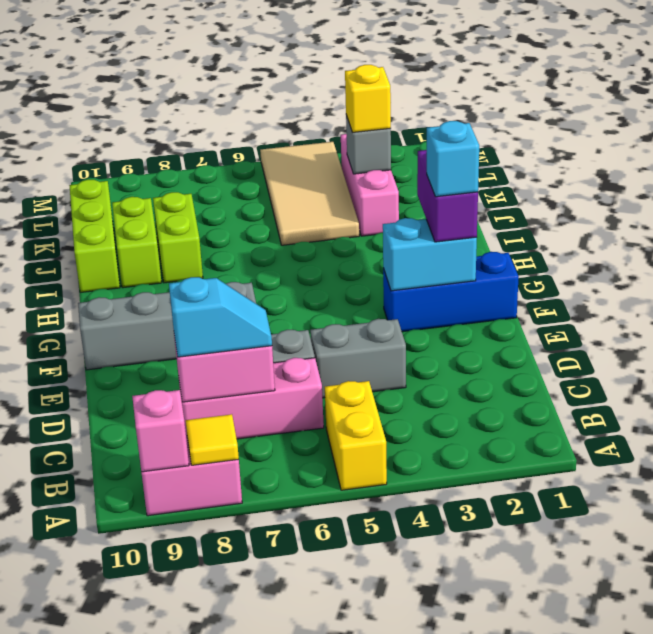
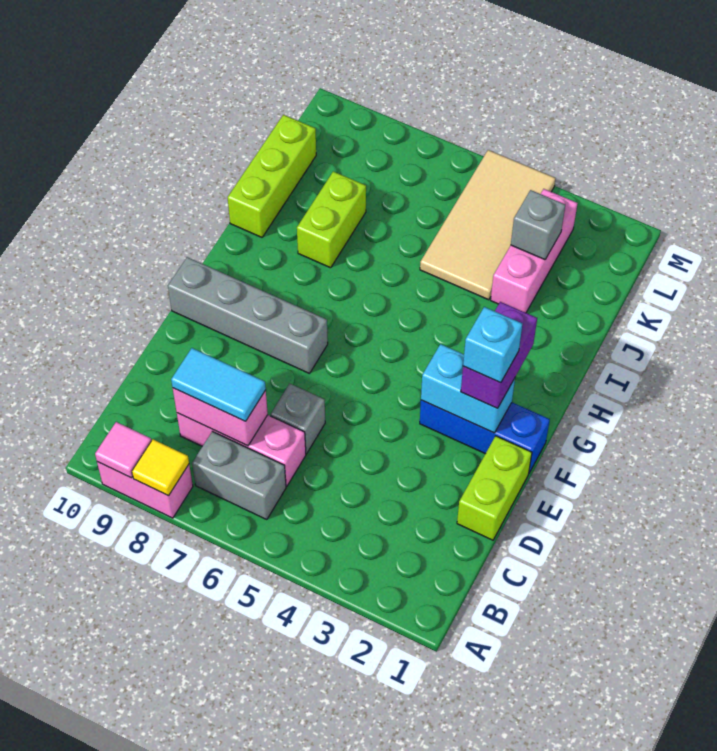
yellow 1x2 brick [325,381,387,490] -> none
pink 1x1 brick [132,390,189,472] -> pink 1x1 tile [95,422,151,478]
cyan 1x2 slope [169,277,272,357] -> cyan 1x2 tile [171,348,266,421]
grey 1x2 brick [310,319,406,398] -> grey 1x2 brick moved to [192,431,286,520]
lime 1x2 brick [112,197,162,288] -> lime 1x2 brick moved to [457,436,532,540]
yellow 1x1 brick [345,65,391,133] -> none

